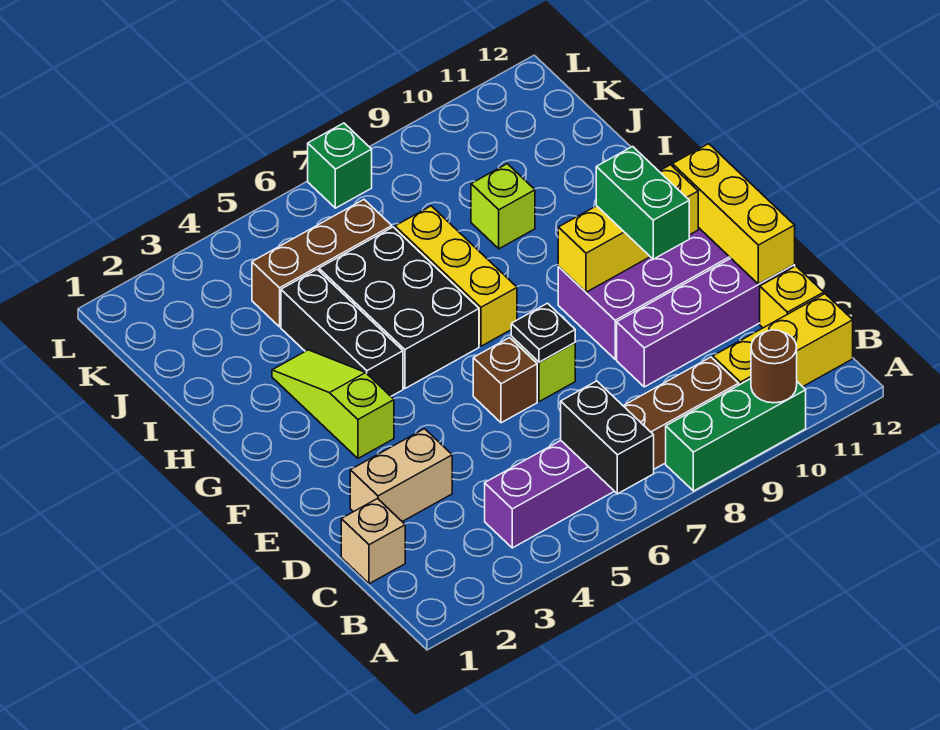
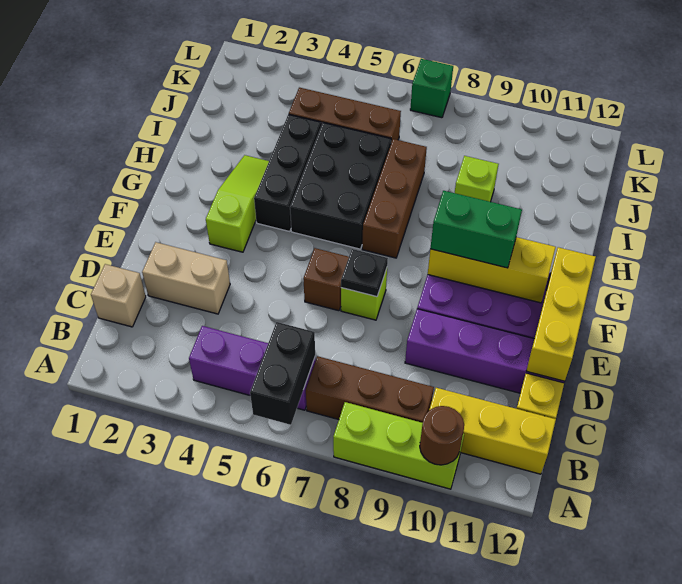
green 1x3 brick [666,379,806,491] -> lime 1x3 brick [333,402,464,489]
green 1x2 brick [596,147,689,259] -> green 1x2 brick turned to [430,191,522,268]
yellow 1x3 brick [395,206,517,346] -> brown 1x3 brick [362,139,427,258]

